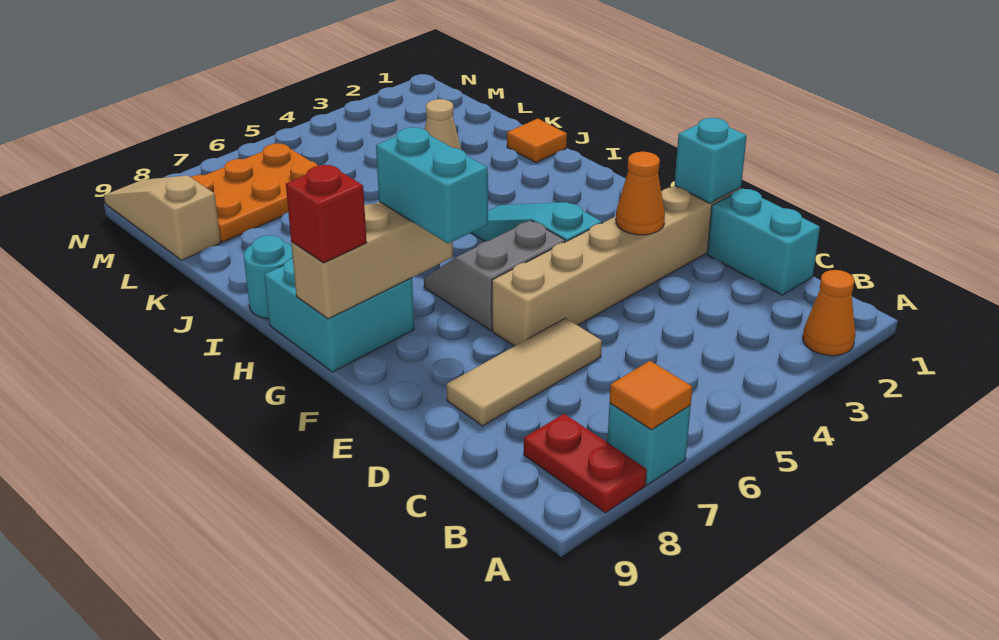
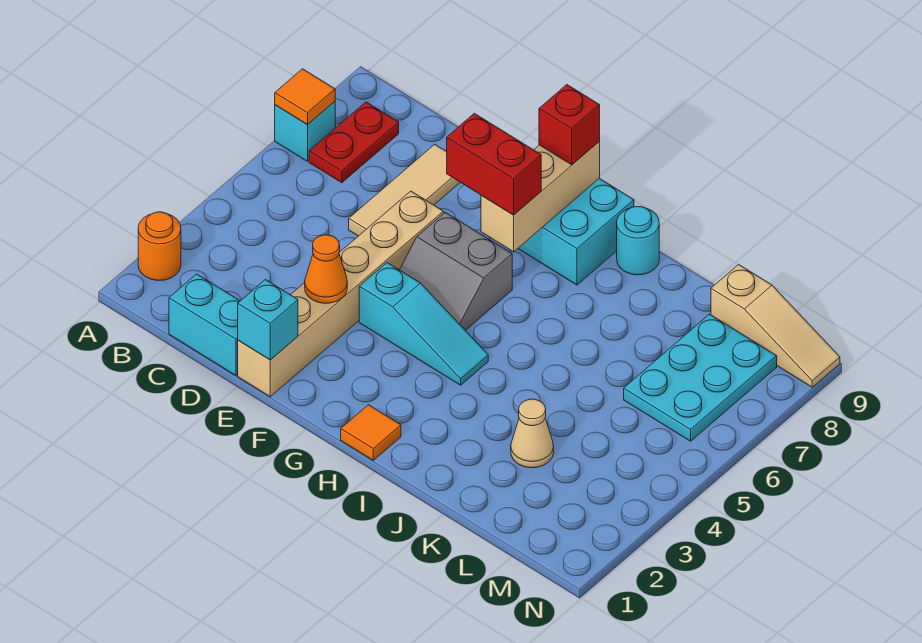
orange 1x1 cone [803,270,855,356] -> orange 1x1 round brick [138,212,181,281]
red 1x2 plate [524,414,647,513] -> red 1x2 plate turned to [309,102,399,183]
grey 2x2 slope [424,220,565,330] -> grey 2x2 slope turned to [400,212,512,331]
cyan 1x2 brick [376,127,488,244] -> red 1x2 brick [447,113,541,215]
orange 1x1 tile [507,119,567,163] -> orange 1x1 tile moved to [341,405,401,460]
orange 2x3 plate [191,143,318,242] -> cyan 2x3 plate [624,314,777,441]

